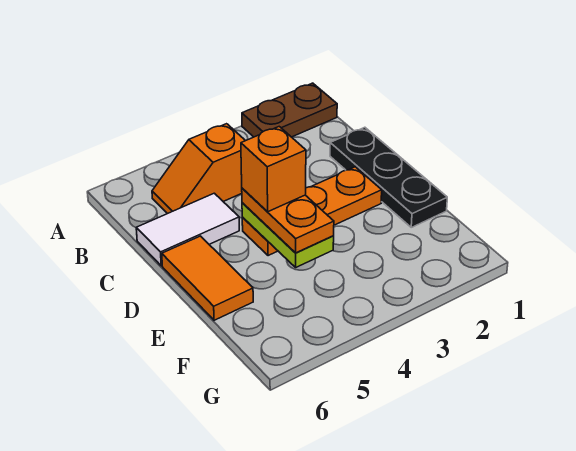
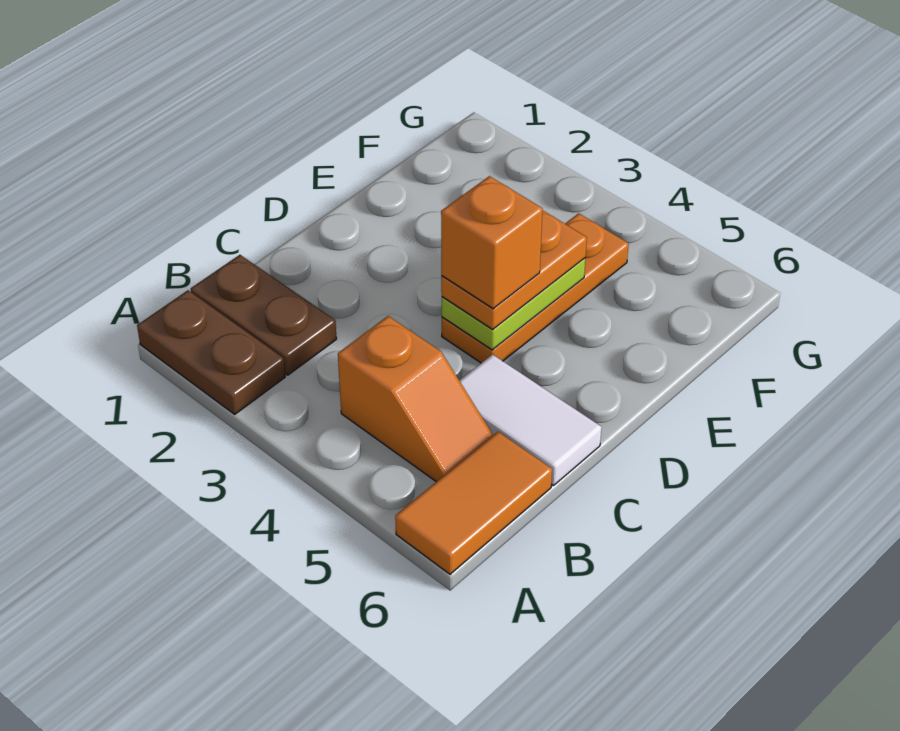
none -> brown 1x2 plate [191,255,337,375]
black 1x3 plate [330,127,447,227] -> none
orange 1x3 plate [242,167,382,256] -> orange 1x3 plate turned to [442,213,629,363]
orange 1x2 tile [162,236,253,320] -> orange 1x2 tile moved to [395,432,552,574]

